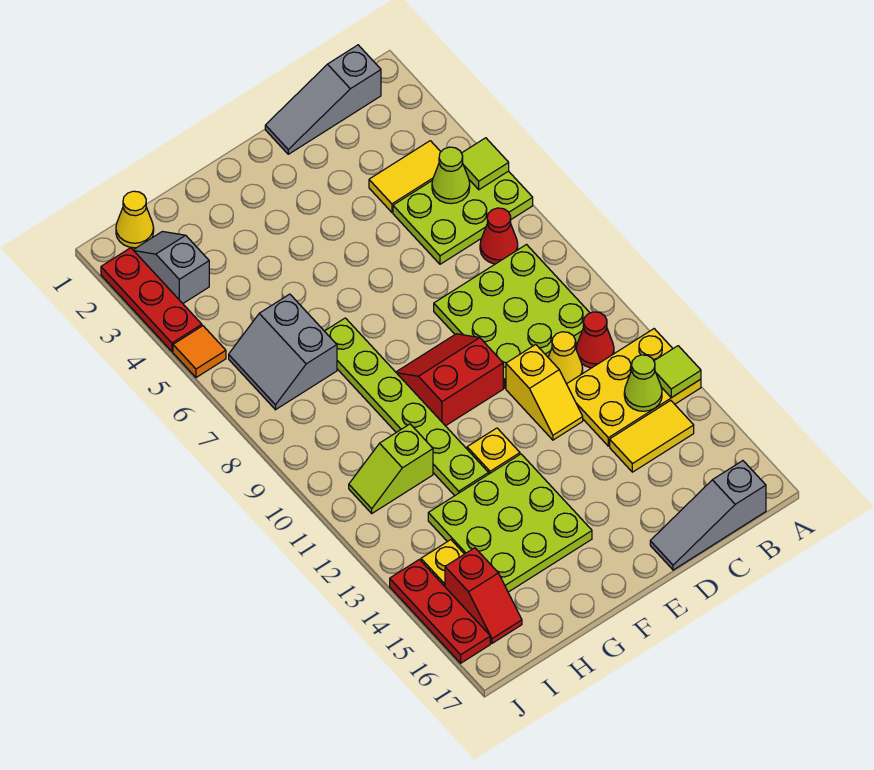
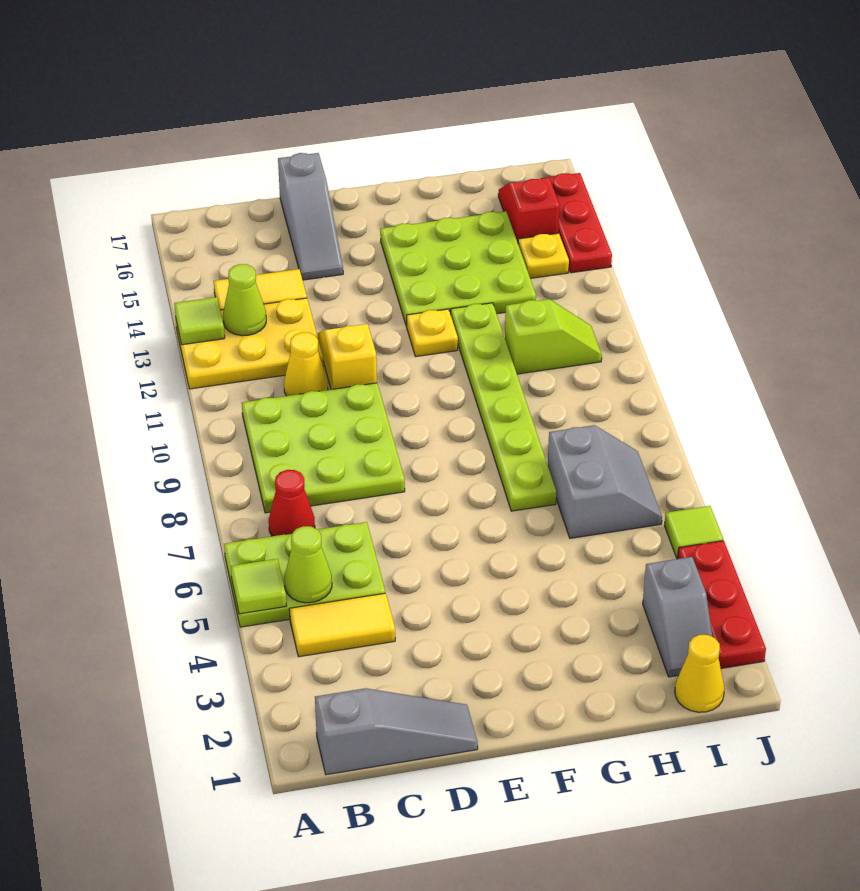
red 1x1 cone [576,312,614,368] -> none
grey 1x3 slope [650,461,766,570] -> grey 1x3 slope turned to [278,153,343,280]
red 2x2 slope [396,334,503,426] -> none
orange 1x1 tile [173,326,226,378] -> lime 1x1 tile [664,506,723,559]

